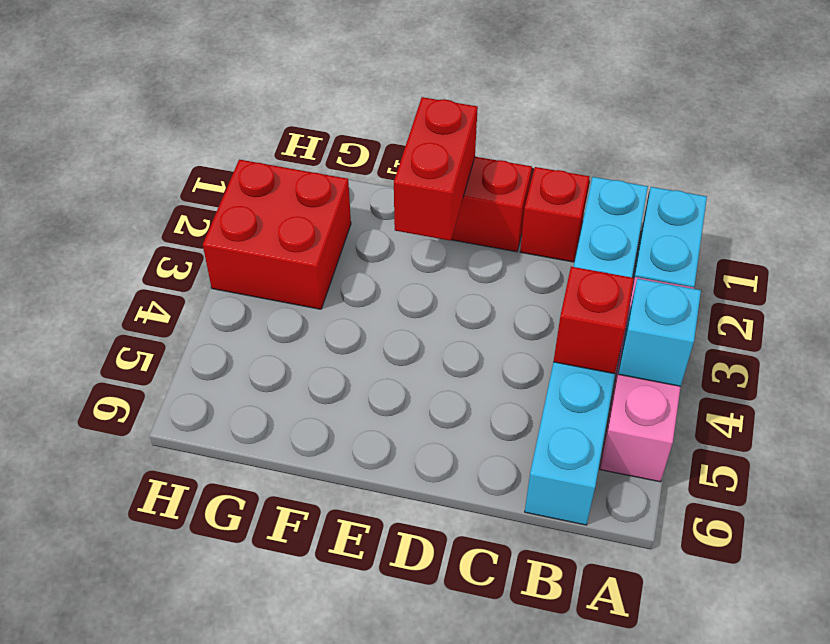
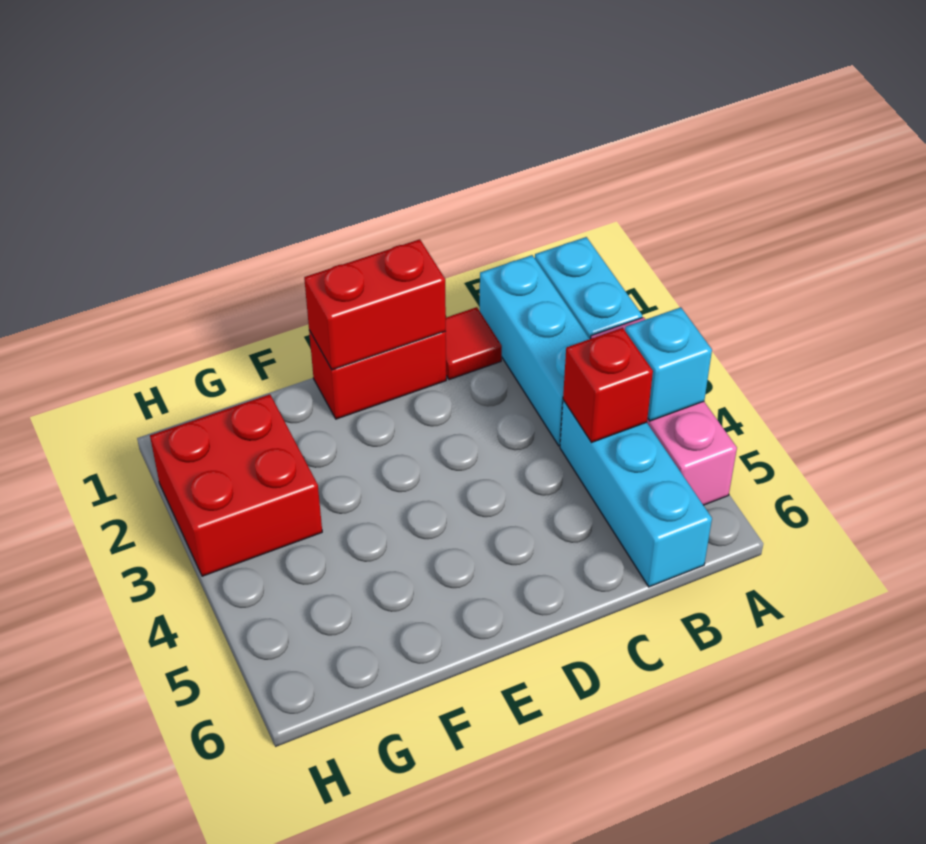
red 1x1 brick [520,167,590,262] -> red 1x1 tile [445,307,502,380]
red 1x2 brick [394,97,478,241] -> red 1x2 brick turned to [304,239,446,370]

